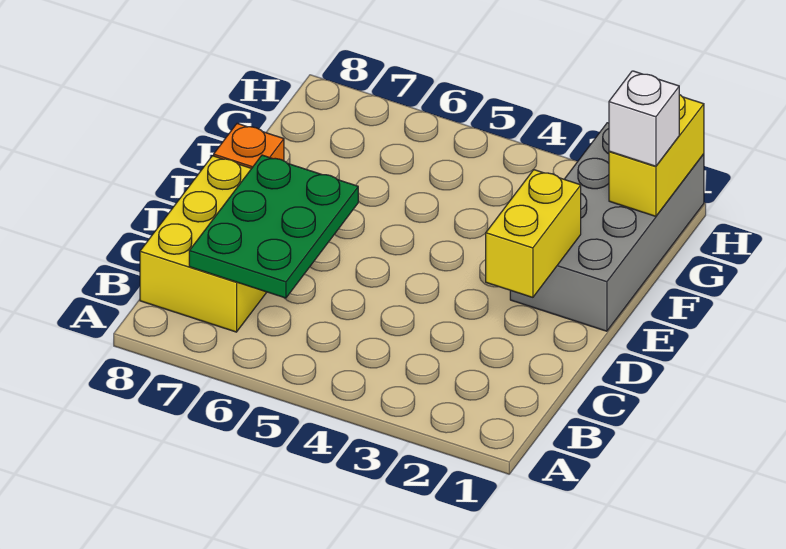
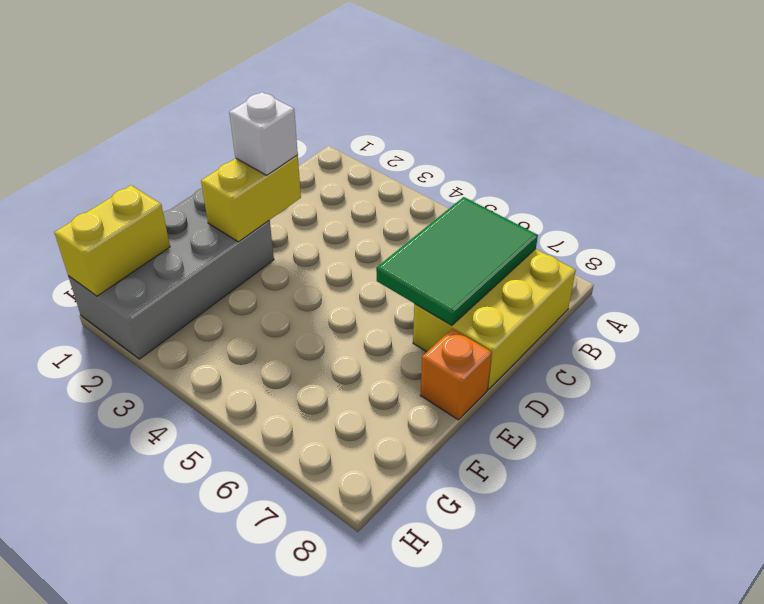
green 2x3 plate [189,155,358,298] -> green 2x3 tile [376,197,538,326]
white 1x1 brick [609,71,679,166] -> white 1x1 brick moved to [229,92,298,175]

